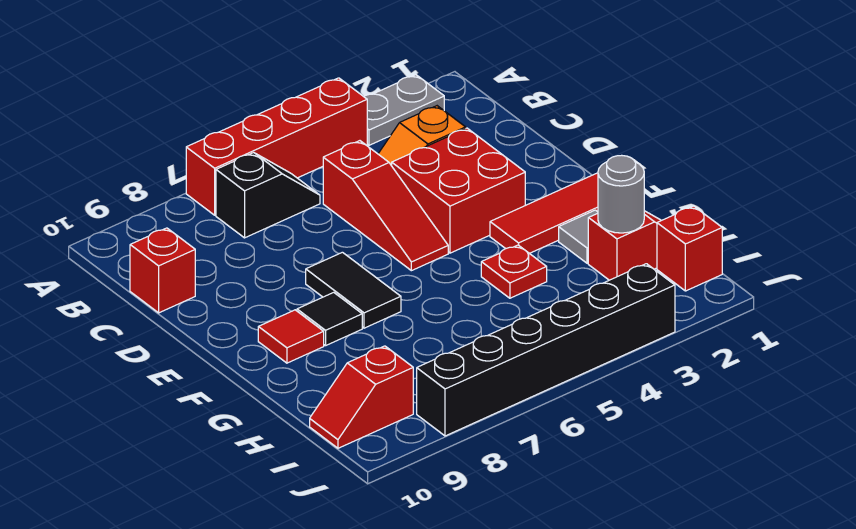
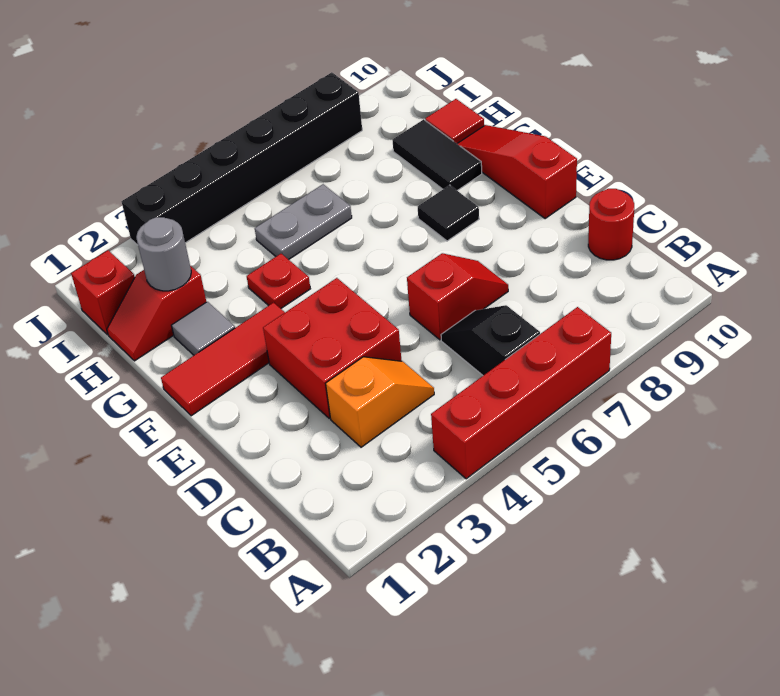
grey 1x2 plate [364,75,444,145] -> grey 1x2 plate moved to [255,184,352,260]
black 1x2 slope [216,153,320,238] -> black 1x2 slope turned to [441,305,540,375]
red 1x3 slope [323,141,448,271] -> red 1x3 slope moved to [457,125,577,219]
red 1x1 brick [130,228,195,313] -> red 1x1 round brick [588,189,634,260]
black 1x2 tile [306,252,401,328] -> black 1x2 tile moved to [392,119,482,190]
red 1x1 tile [258,310,324,363] -> red 1x1 tile moved to [425,99,484,143]
red 1x2 slope [310,346,413,448] -> red 1x2 slope moved to [407,253,508,340]

